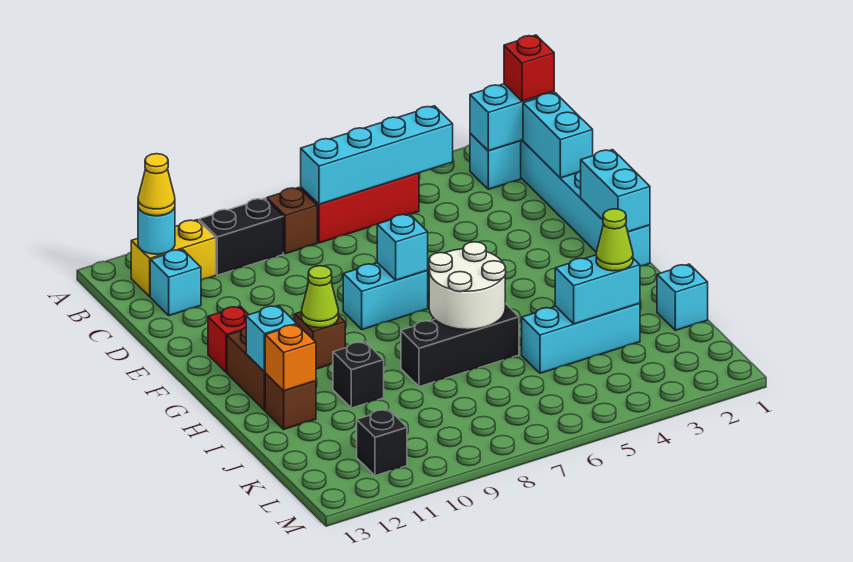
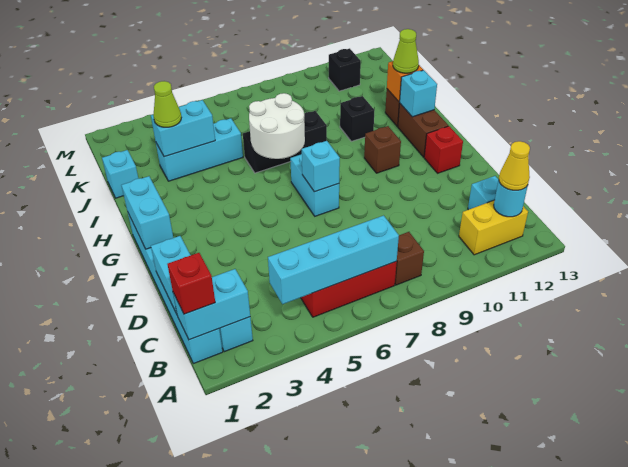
black 1x2 brick [199,198,283,275] -> none
cyan 1x2 brick [343,263,428,330] -> cyan 1x2 brick turned to [290,154,339,216]
lime 1x1 cone [302,266,338,328] -> lime 1x1 cone moved to [393,29,419,73]

